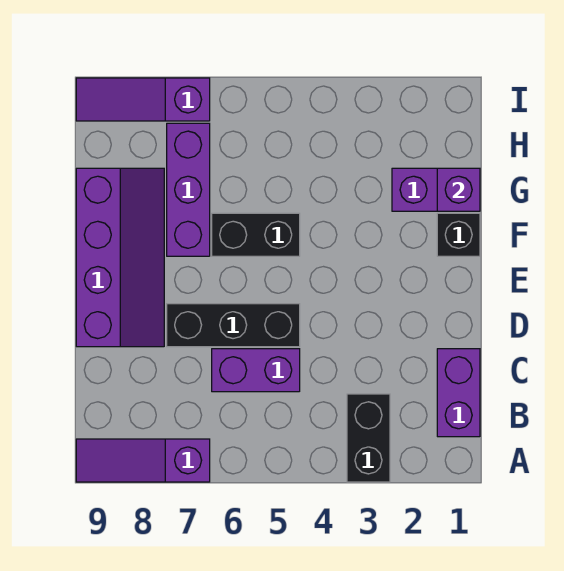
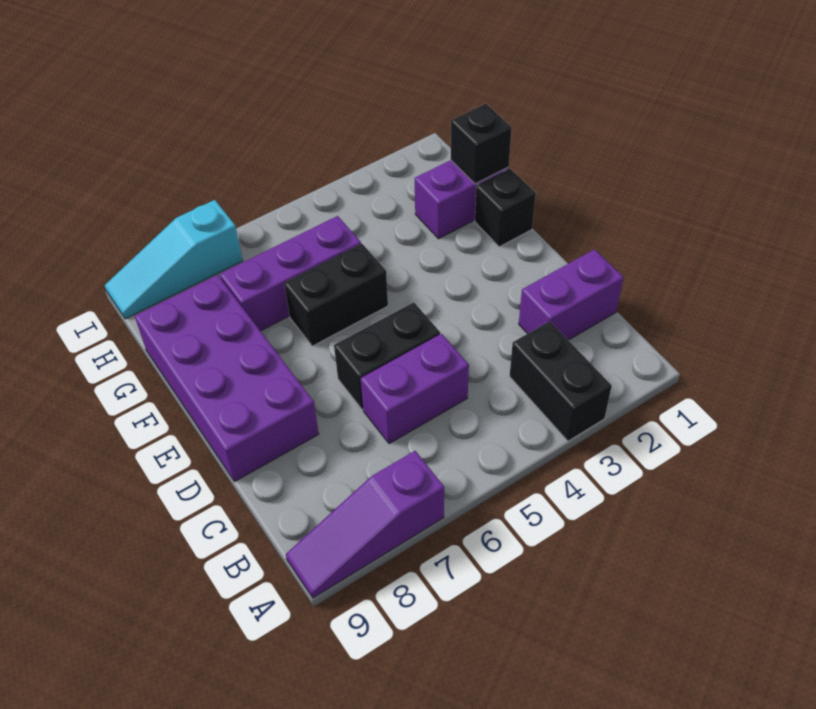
purple 1x2 brick [437,349,480,437] -> purple 1x2 brick turned to [519,249,623,340]
black 1x3 brick [167,304,300,347] -> black 1x2 brick [334,302,440,410]
purple 2x4 slope [76,168,164,347] -> purple 2x4 brick [135,275,319,482]
purple 1x3 brick [167,123,210,256] -> purple 1x3 brick turned to [220,216,361,331]
purple 1x1 brick [437,168,480,211] -> black 1x1 brick [451,104,512,184]
purple 1x3 slope [76,78,210,121] -> cyan 1x3 slope [105,200,243,319]

